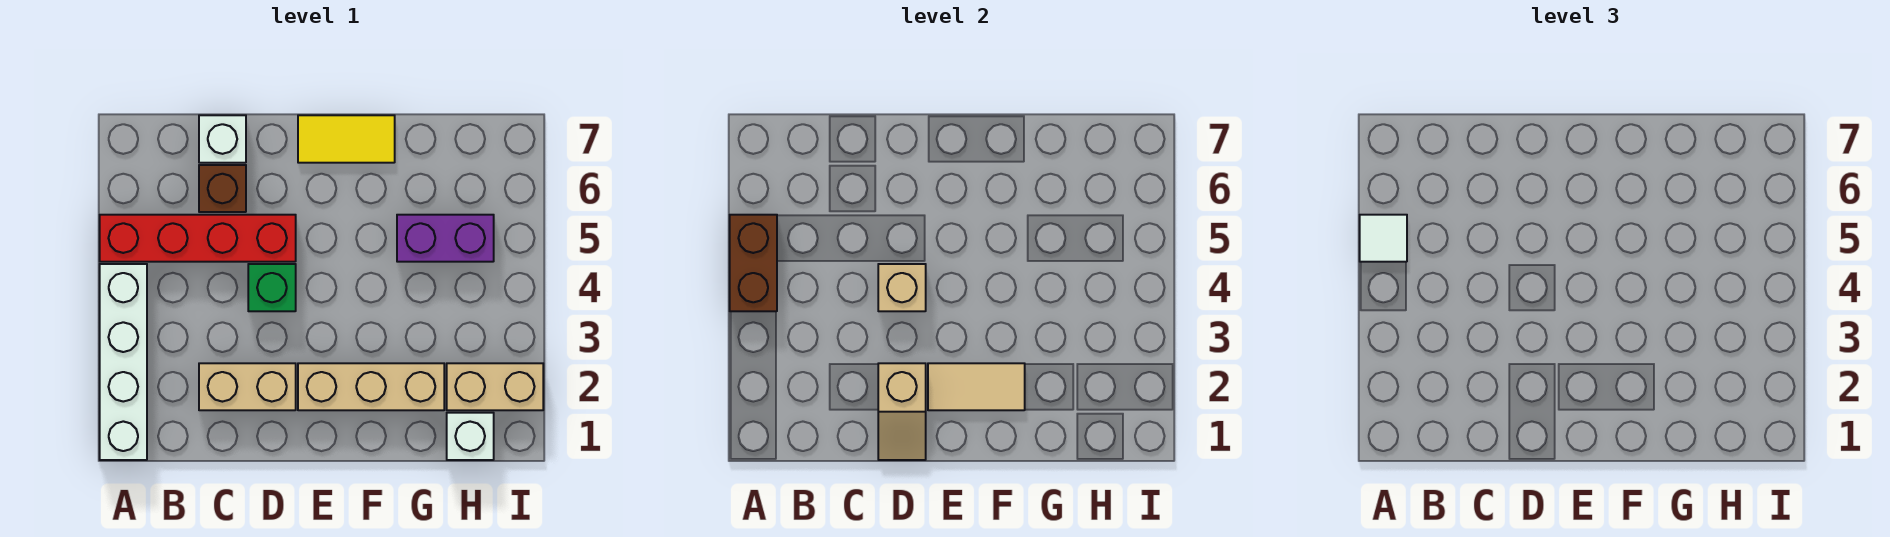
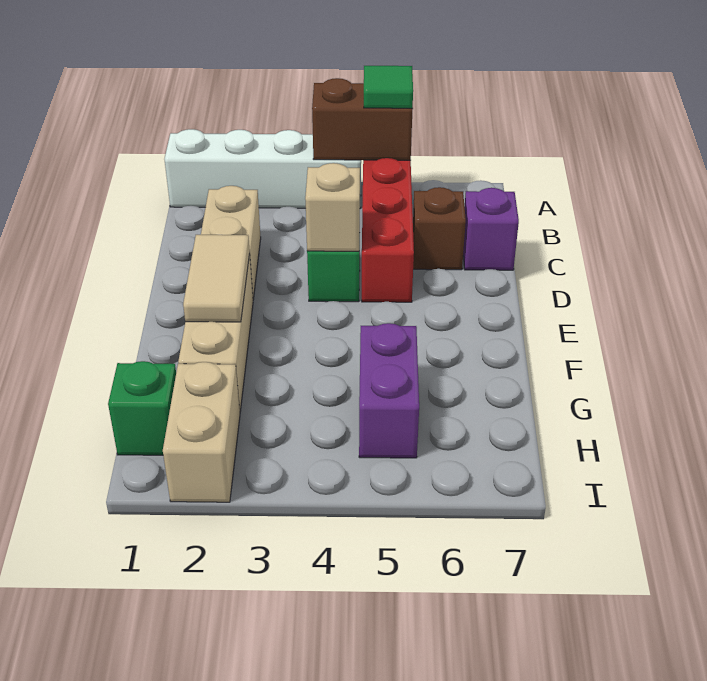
white 1x1 tile [1360,215,1407,262] -> green 1x1 tile [364,66,413,108]
white 1x1 brick [199,115,246,163] -> purple 1x1 brick [463,188,519,270]
tan 1x2 slope [878,363,926,460] -> none
yellow 1x2 tile [298,115,395,163] -> none
white 1x1 brick [447,413,494,460] -> green 1x1 brick [108,361,176,455]

